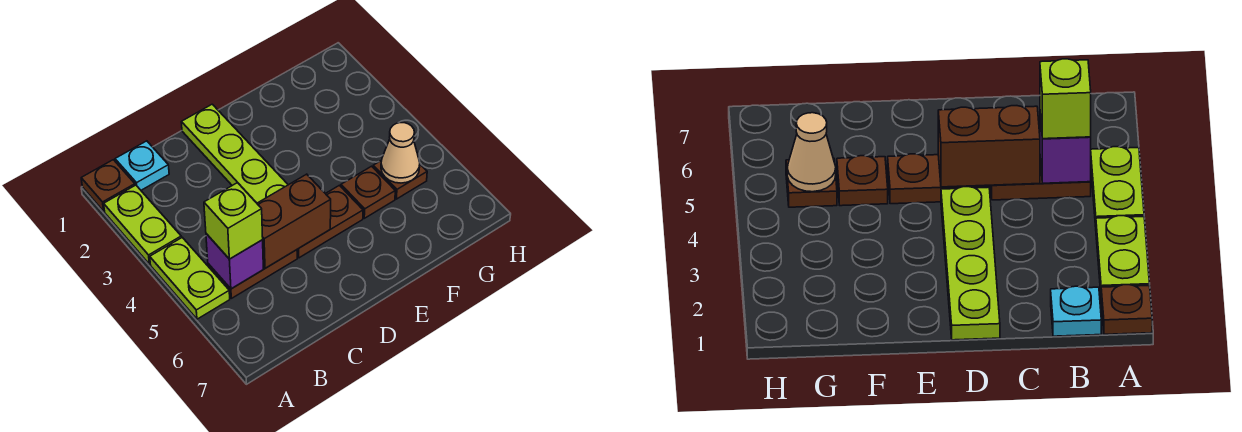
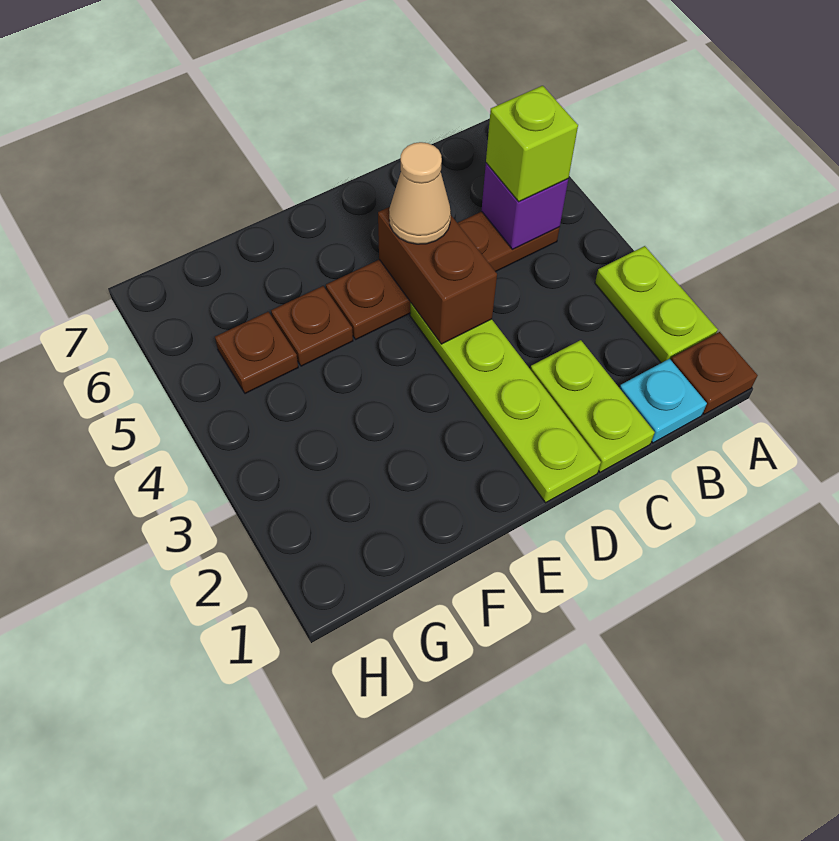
lime 1x2 plate [150,238,230,319] -> lime 1x2 plate moved to [530,340,655,472]
brown 1x2 brick [257,174,331,268] -> brown 1x2 brick turned to [378,207,497,344]
tan 1x1 cone [381,123,420,183] -> tan 1x1 cone moved to [389,142,451,244]

